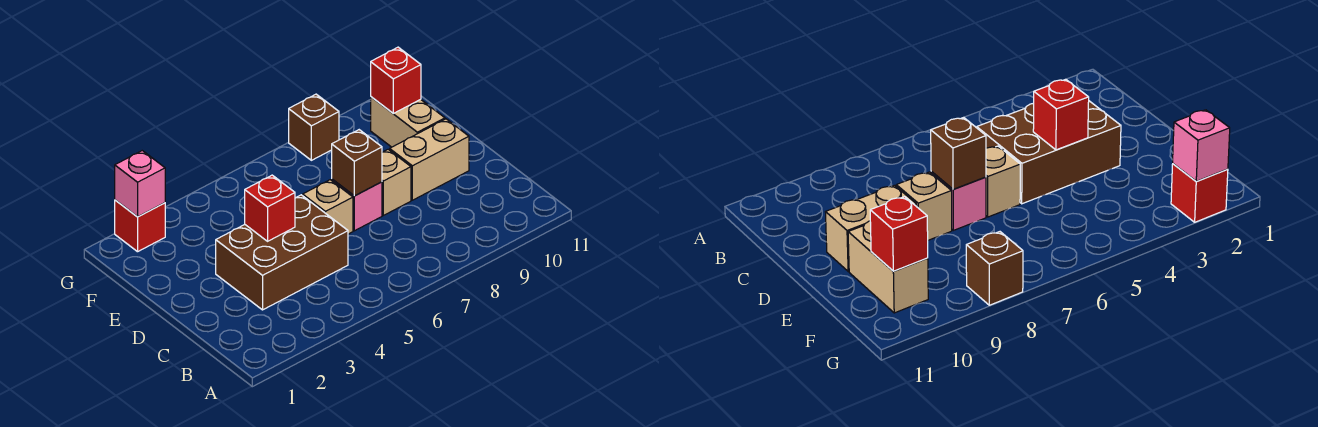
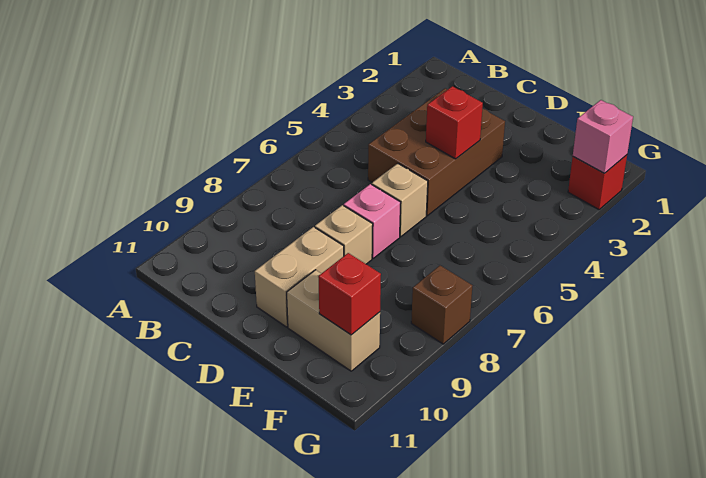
brown 1x1 brick [332,130,382,196] -> none

